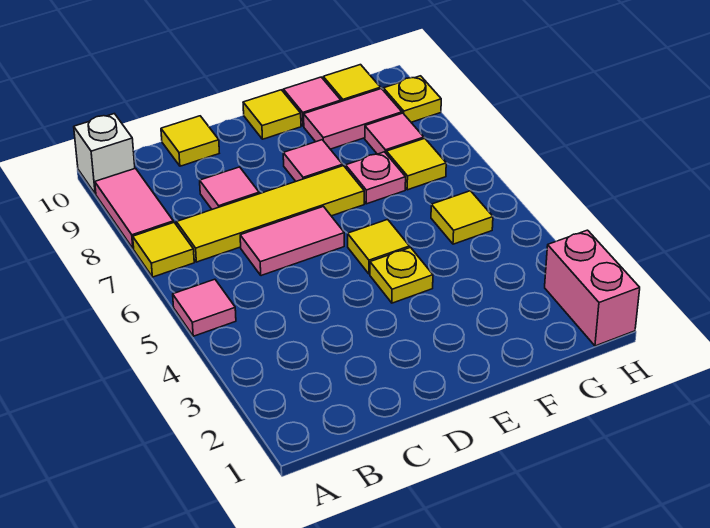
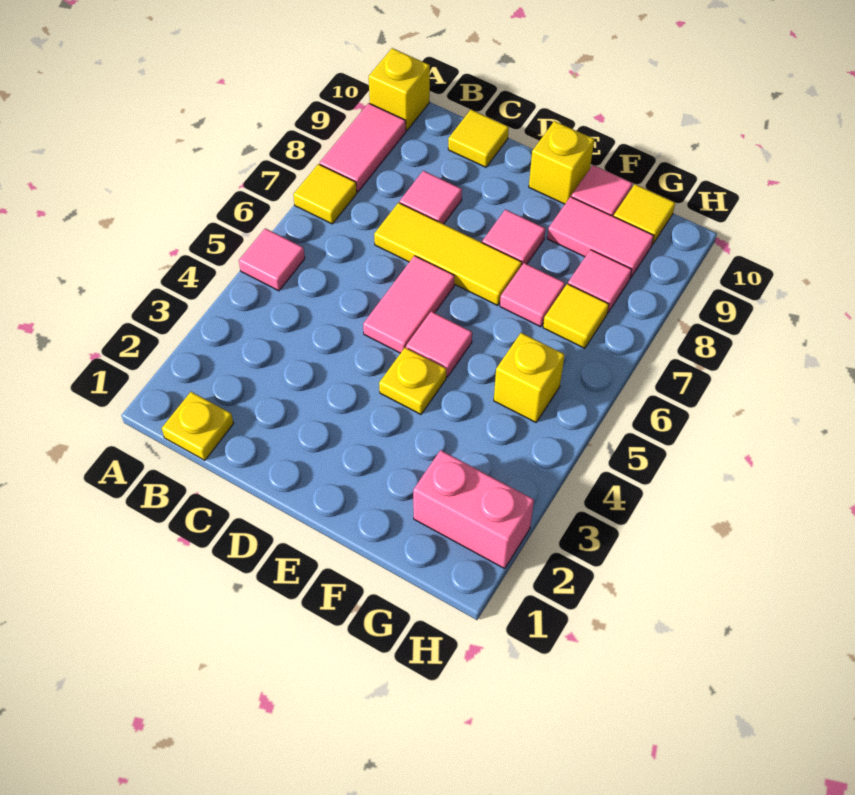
white 1x1 brick [74,114,135,194] -> yellow 1x1 brick [369,48,430,131]
yellow 1x4 tile [176,166,364,262] -> yellow 1x3 tile [374,203,522,305]
pink 1x2 tile [240,206,344,276] -> pink 1x2 tile turned to [363,256,454,353]
yellow 1x1 tile [348,219,410,274] -> pink 1x1 tile [406,312,472,377]
yellow 1x1 tile [243,90,301,139] -> yellow 1x1 brick [529,121,594,204]
pink 1x1 plate [346,152,406,204] -> pink 1x1 tile [500,263,565,327]
yellow 1x1 tile [431,191,493,244] -> yellow 1x1 brick [494,333,565,422]
pink 1x2 brick [545,230,640,346] -> pink 1x2 brick turned to [413,450,534,569]
yellow 1x1 plate [383,76,441,122] -> yellow 1x1 plate moved to [162,392,234,460]

